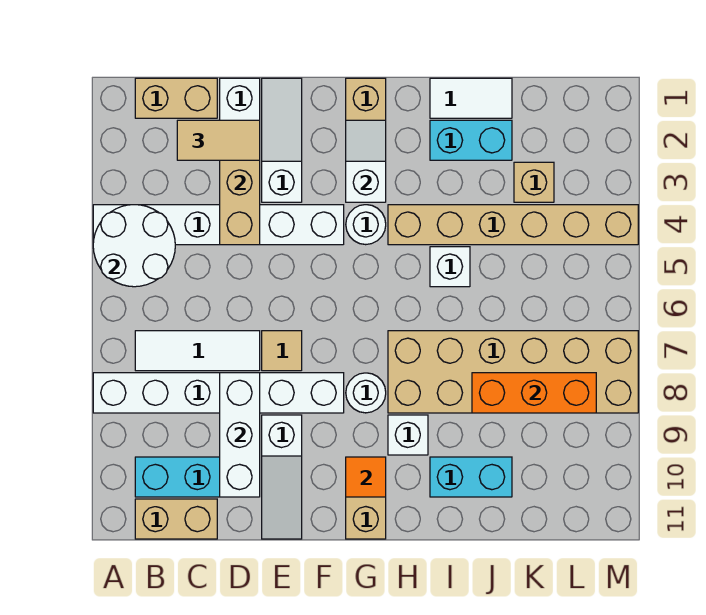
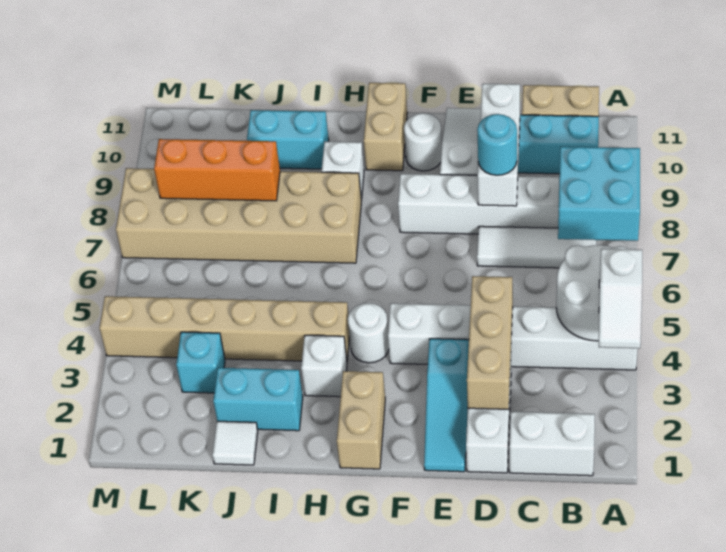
none -> cyan 2x2 brick [558,147,640,241]
tan 1x2 brick [135,78,217,118] -> white 1x2 brick [509,412,595,476]
tan 1x2 tile [177,120,260,160] -> none
none -> cyan 1x1 round brick [477,114,517,175]
white 1x3 slope [262,78,302,202] -> cyan 1x3 slope [424,339,469,472]
tan 1x1 tile [262,331,302,371] -> none
white 1x2 slope [346,120,386,202] -> white 1x2 slope moved to [599,249,642,348]
white 1x1 round brick [346,373,386,413] -> white 1x1 round brick moved to [404,113,442,171]
orange 1x1 tile [346,457,386,497] -> none
white 1x2 tile [430,78,512,118] -> white 1x1 tile [212,421,258,465]
white 1x1 brick [430,247,470,287] -> white 1x1 brick moved to [301,335,347,397]
tan 1x1 brick [514,162,554,202] -> cyan 1x1 brick [176,332,225,393]

